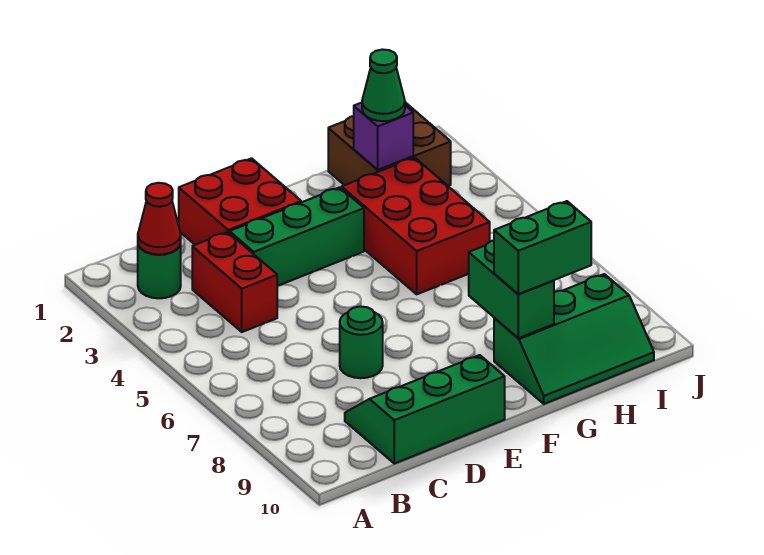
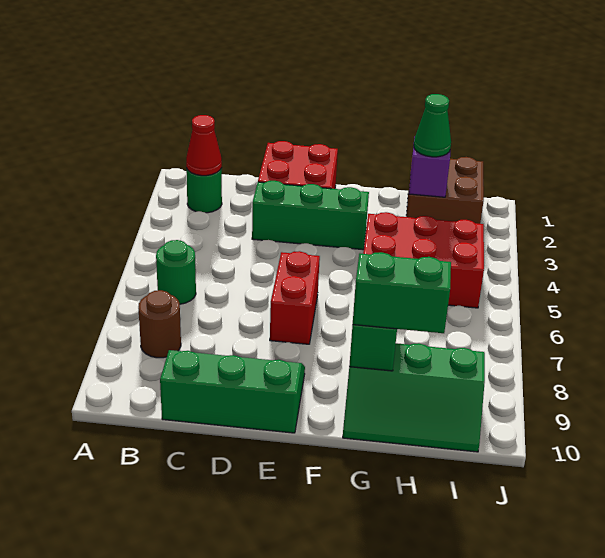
none -> brown 1x1 round brick [138,290,181,358]
red 1x2 brick [192,232,277,332] -> red 1x2 brick moved to [270,251,320,344]
green 1x1 round brick [340,306,383,378] -> green 1x1 round brick moved to [156,240,196,304]
red 2x3 brick [342,158,490,294] -> red 2x3 brick turned to [363,212,484,308]

